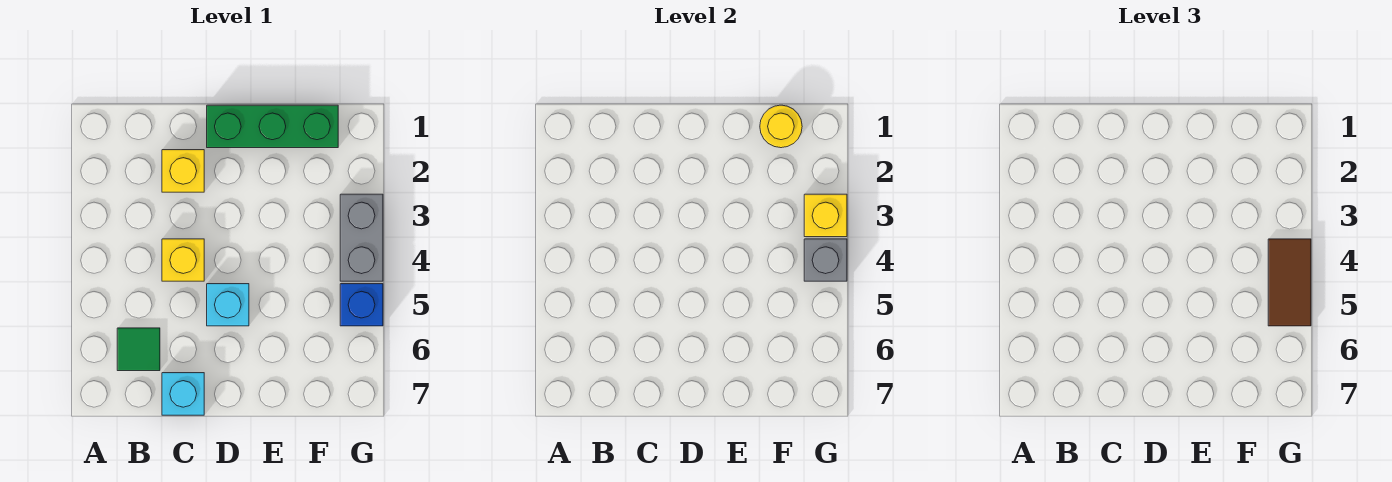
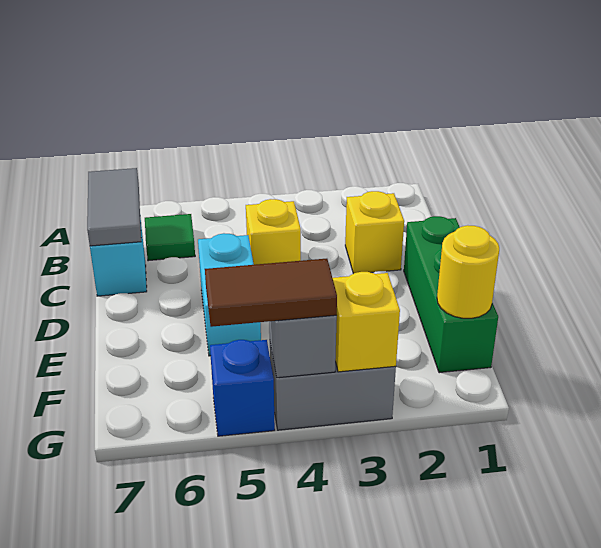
none -> grey 1x2 tile [87,168,141,246]
cyan 1x1 brick [207,284,249,326] -> cyan 1x2 brick [198,233,261,356]

